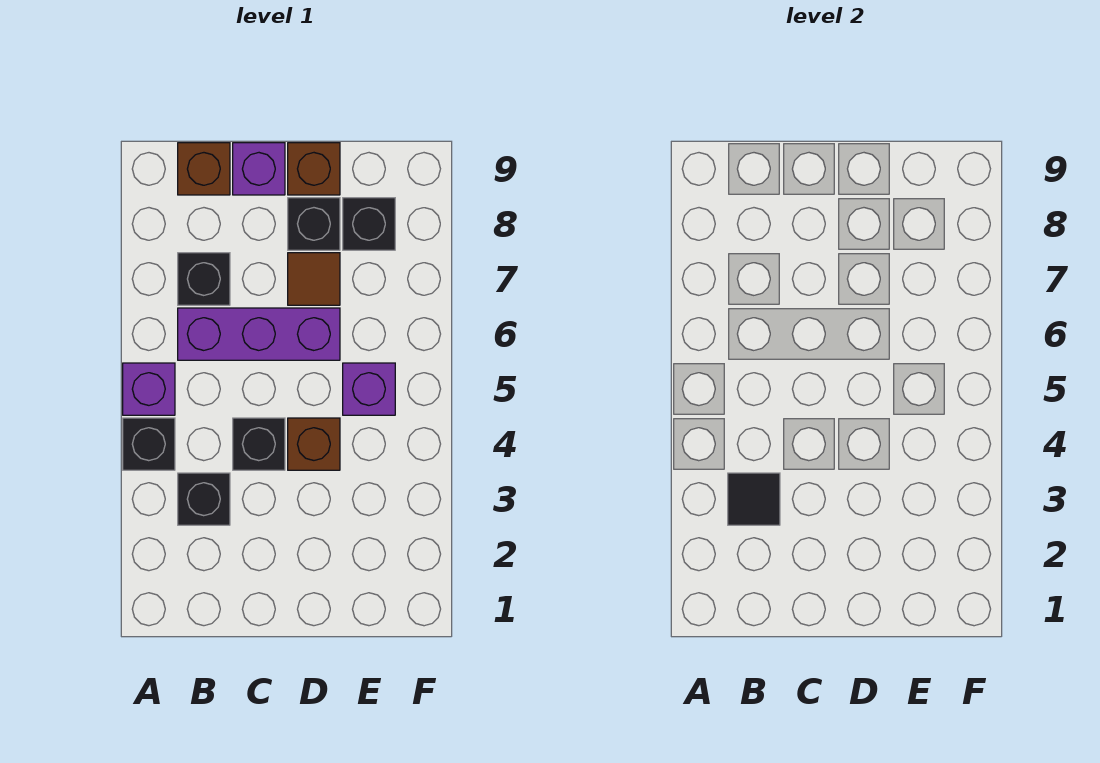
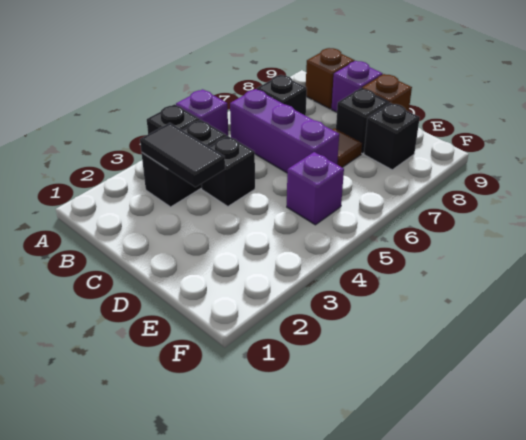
black 1x1 brick [178,473,230,525] -> black 1x2 brick [142,119,226,207]
black 1x1 tile [728,473,780,525] -> black 1x2 tile [140,123,225,187]
brown 1x1 brick [288,418,340,470] -> none

